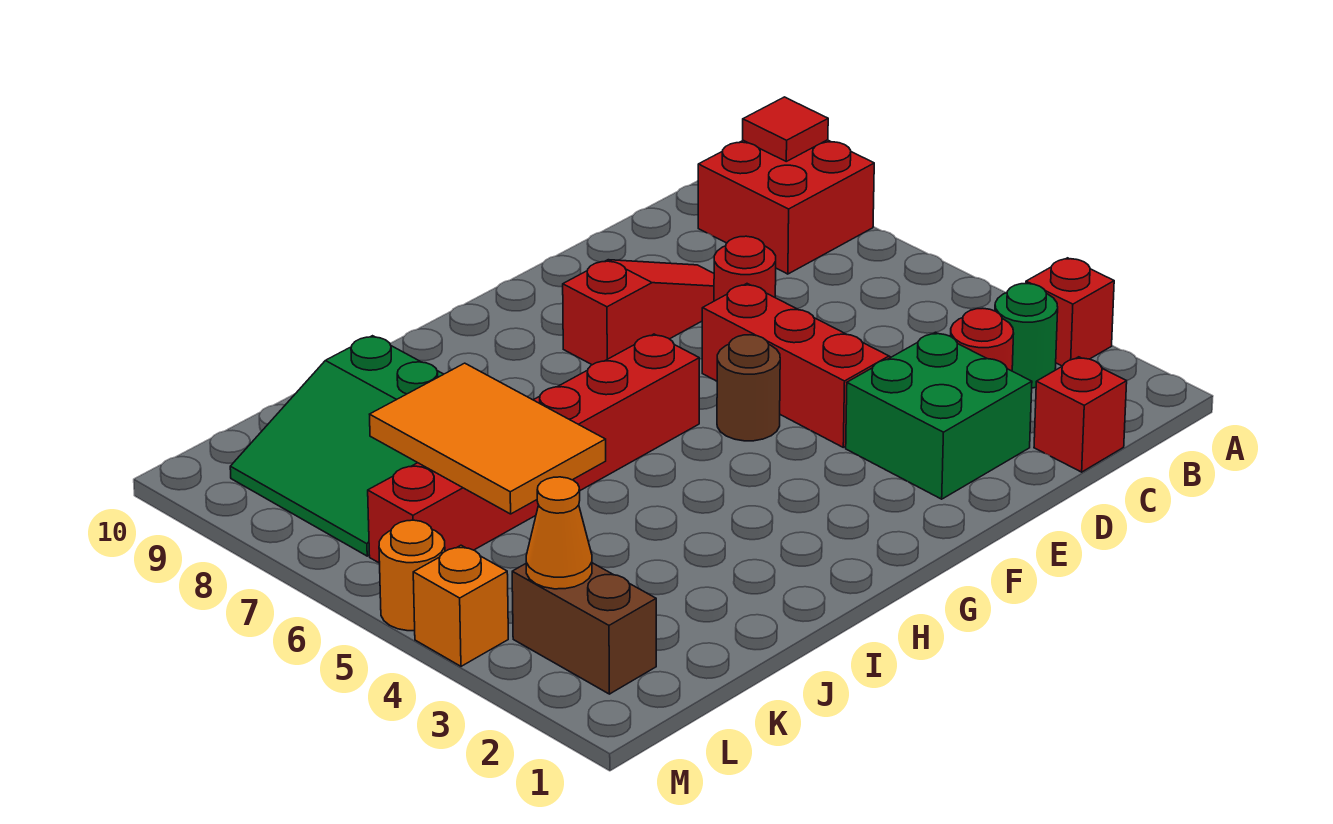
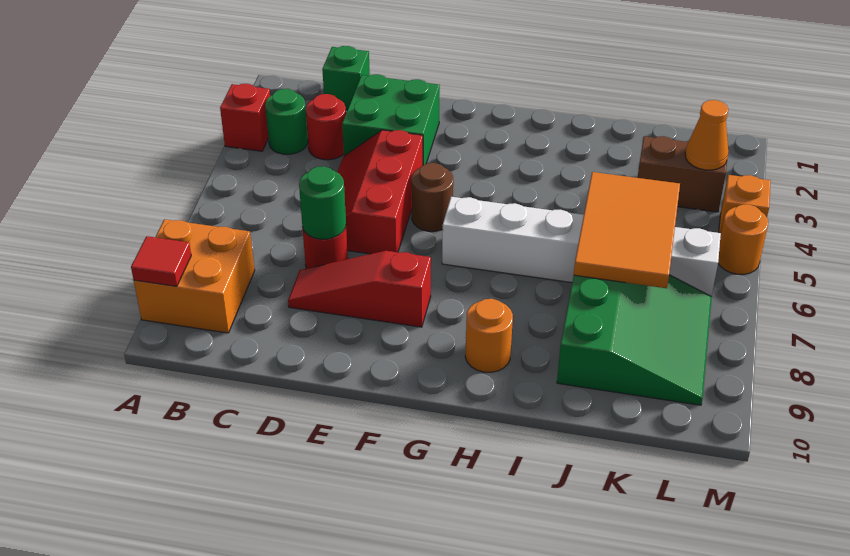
red 2x2 brick [698,140,874,274] -> orange 2x2 brick [134,219,255,333]
red 1x1 brick [1034,357,1127,472] -> green 1x1 brick [322,46,370,110]
none -> green 1x1 round brick [299,166,346,239]
red 1x6 brick [368,334,699,563] -> white 1x6 brick [442,197,721,297]
none -> orange 1x1 round brick [465,299,513,372]
brown 1x2 brick [512,563,656,694] -> brown 1x2 brick turned to [638,136,727,212]

